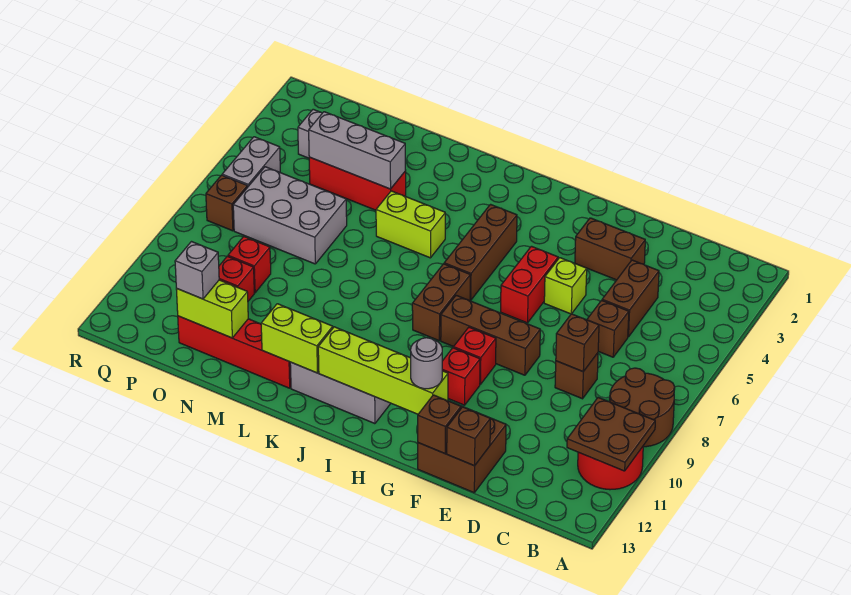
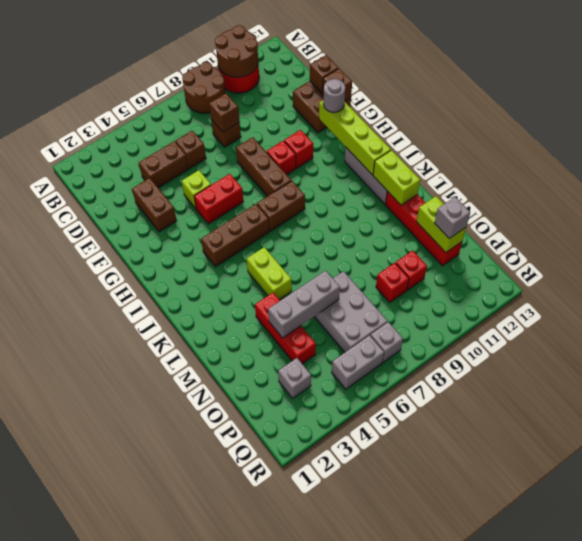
brown 2x2 plate [567,398,655,471] -> brown 2x2 round brick [215,25,258,77]
grey 1x3 brick [309,112,406,189] -> grey 1x3 brick turned to [268,270,340,338]
brown 1x1 brick [206,175,248,231] -> grey 1x1 brick [370,322,403,362]

